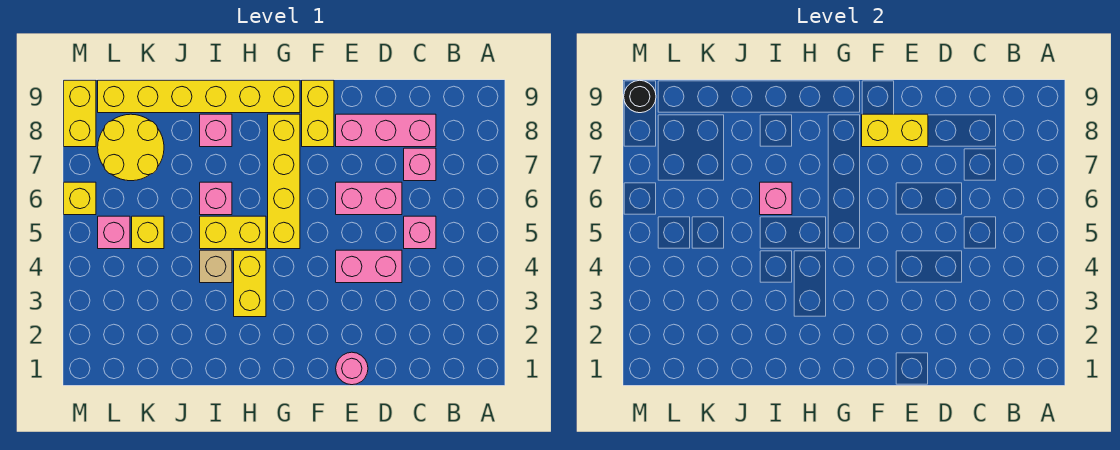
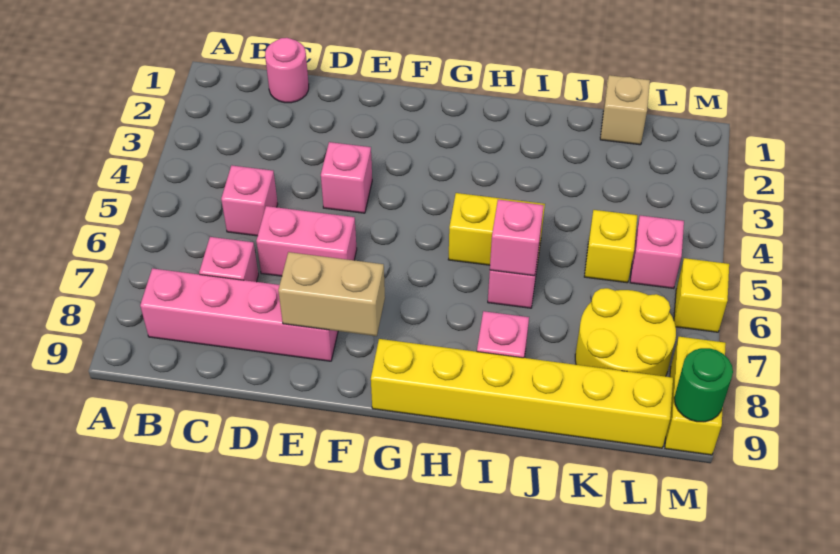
pink 1x3 brick [336,114,436,147] -> pink 1x4 brick [140,268,338,361]
pink 1x2 brick [336,250,402,283] -> pink 1x1 brick [321,142,372,213]
pink 1x1 round brick [336,352,368,385] -> pink 1x1 round brick moved to [265,38,309,103]
yellow 1x2 brick [862,114,928,147] -> tan 1x2 brick [278,252,385,336]
yellow 1x2 brick [302,80,334,147] -> none
yellow 1x4 brick [268,114,300,249] -> none
yellow 1x2 brick [234,250,266,317] -> none
tan 1x1 brick [200,250,232,283] -> tan 1x1 brick moved to [600,75,650,145]
black 1x1 round brick [624,80,656,113] -> green 1x1 round brick [674,348,733,422]

